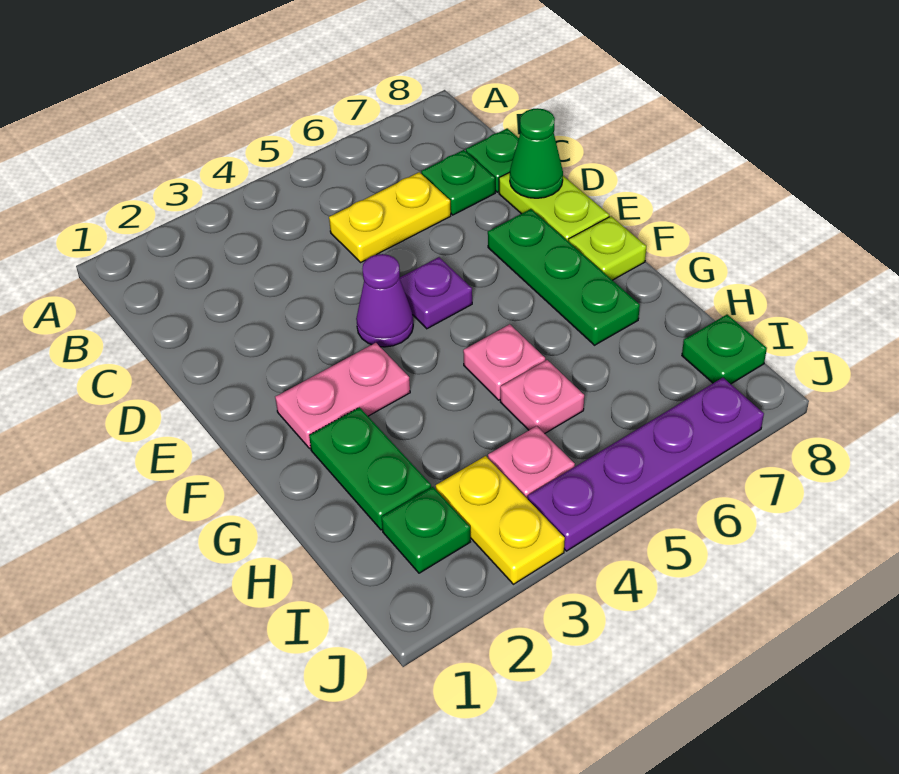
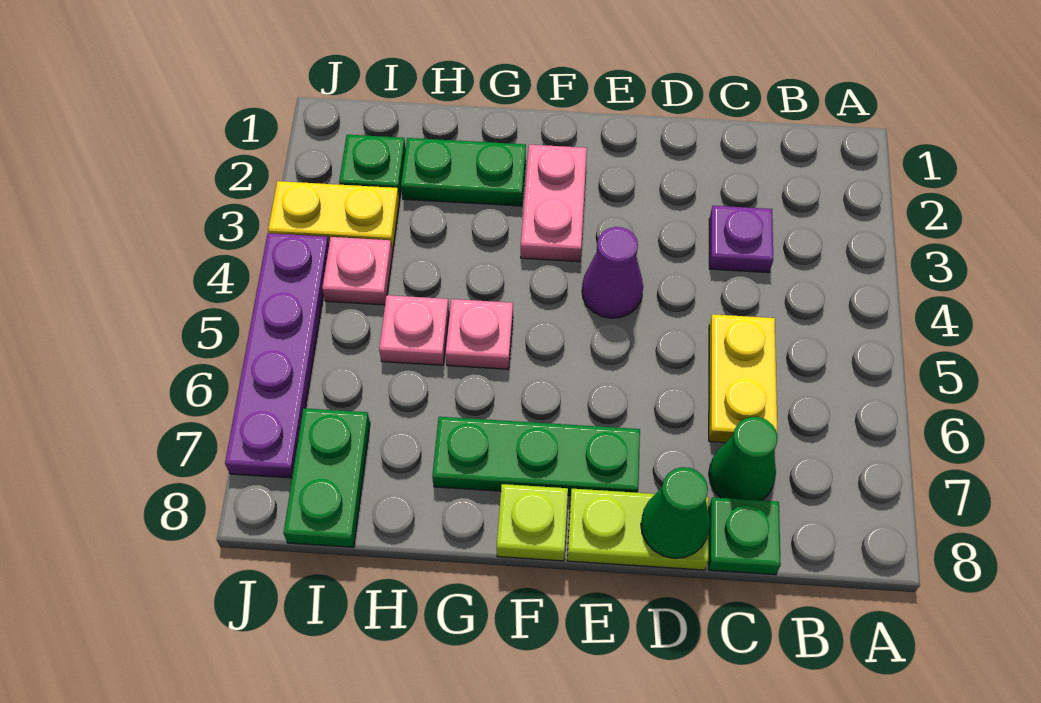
green 1x1 plate [421,150,495,215] -> green 1x1 cone [709,417,778,500]
purple 1x1 plate [399,257,472,329] -> purple 1x1 plate moved to [709,206,773,273]
green 1x1 plate [682,315,767,384] -> green 1x2 plate [284,408,370,547]

